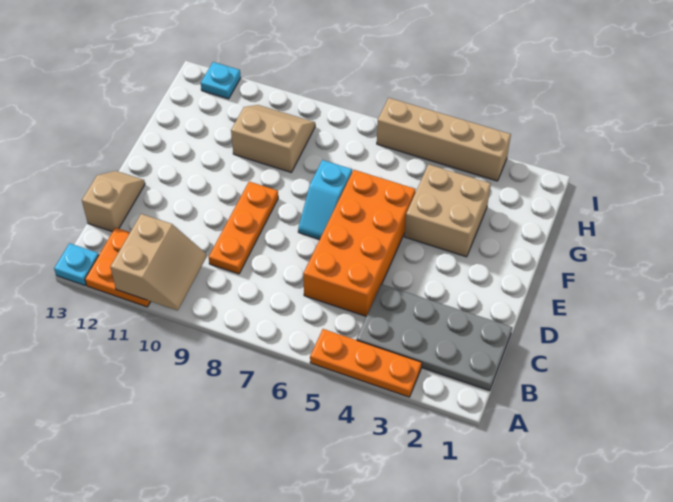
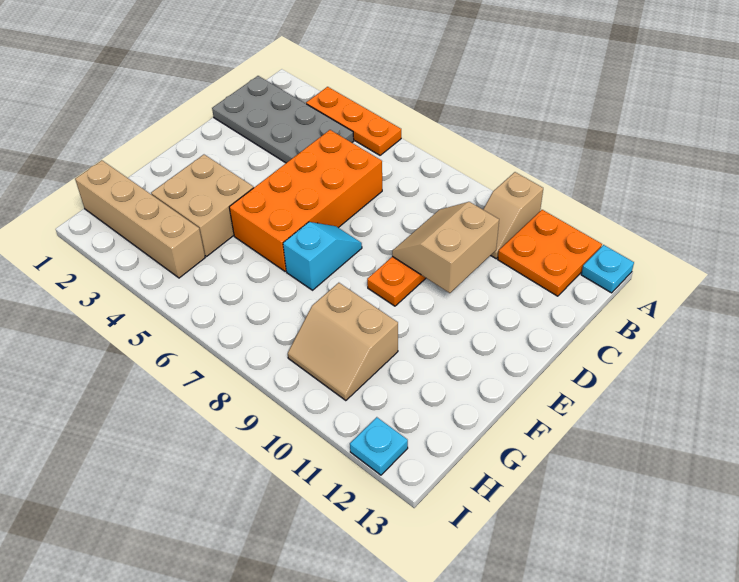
tan 2x2 slope [110,214,206,310] -> tan 2x2 slope moved to [392,202,499,293]
tan 1x2 slope [82,171,145,232] -> tan 1x2 slope moved to [483,172,543,259]
tan 1x4 brick [377,98,511,181] -> tan 1x4 brick moved to [75,160,205,278]

